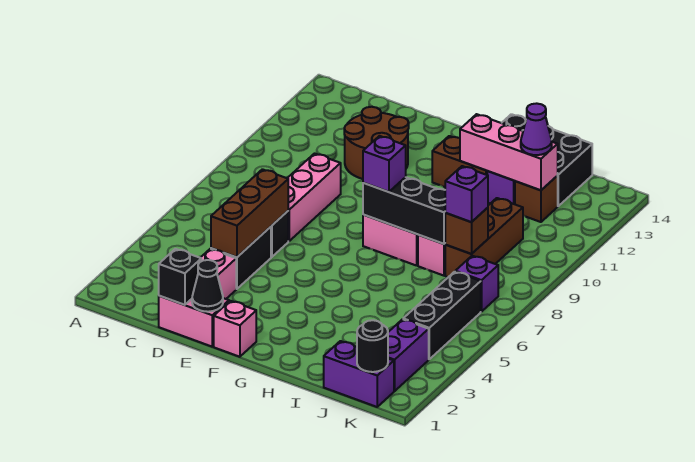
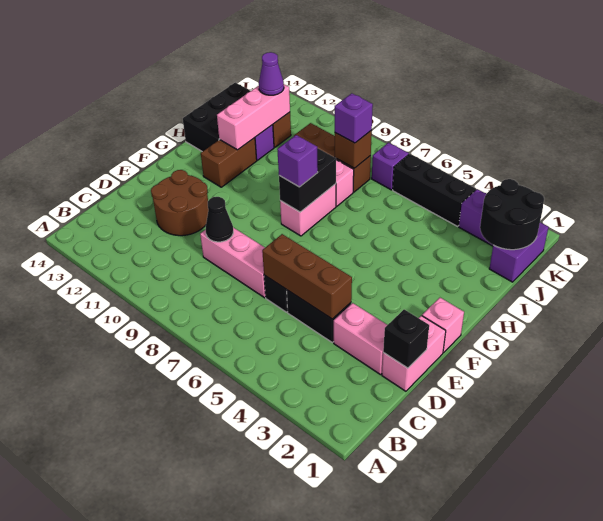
black 1x1 cone [192,260,223,312] -> black 1x1 cone moved to [206,197,233,242]
black 1x3 brick [363,177,445,244] -> black 1x2 brick [279,148,336,212]
black 1x1 round brick [357,320,388,372] -> black 2x2 round brick [480,179,544,250]

